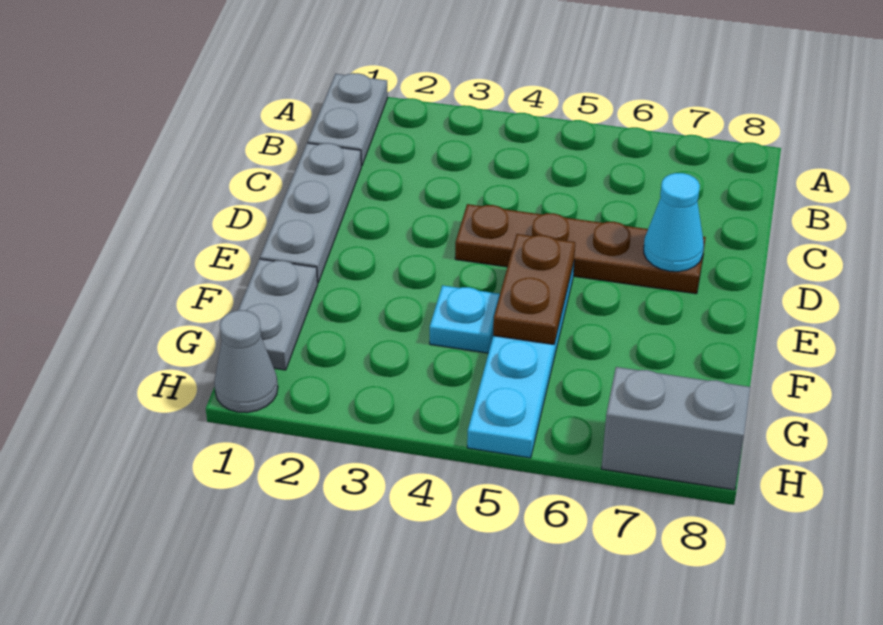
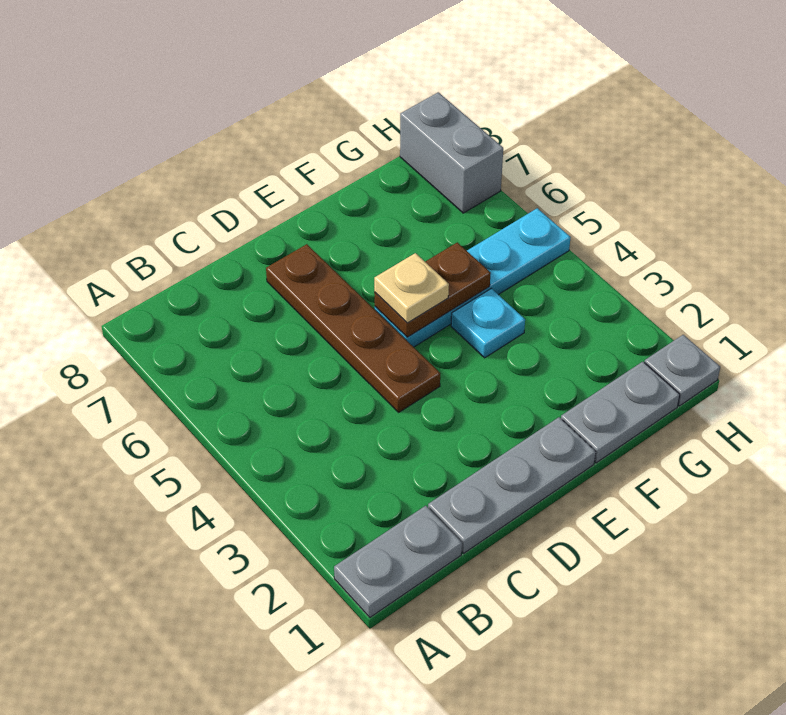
cyan 1x1 cone [644,173,704,272] -> none
none -> tan 1x1 plate [374,253,449,323]
grey 1x1 cone [214,310,278,413] -> grey 1x1 plate [644,335,720,406]

